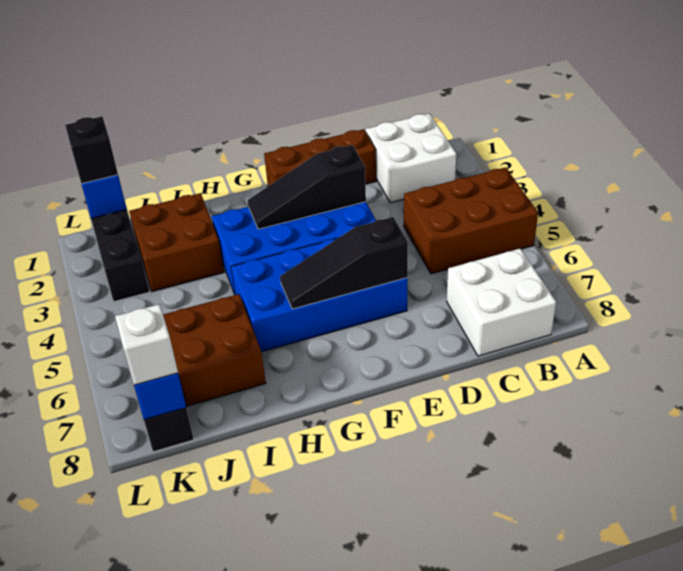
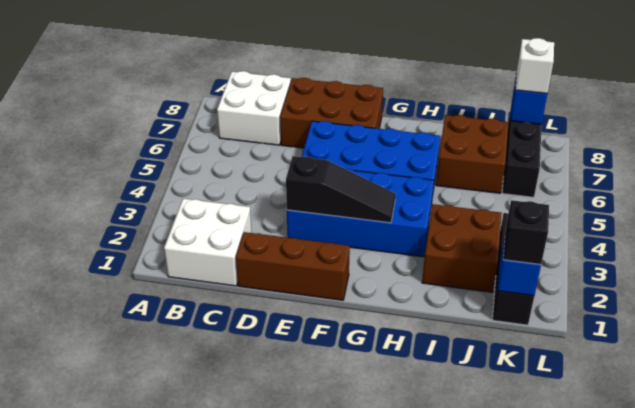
brown 2x3 brick [404,167,538,274] -> brown 2x3 brick moved to [280,78,383,148]
black 1x3 slope [280,217,408,309] -> none

